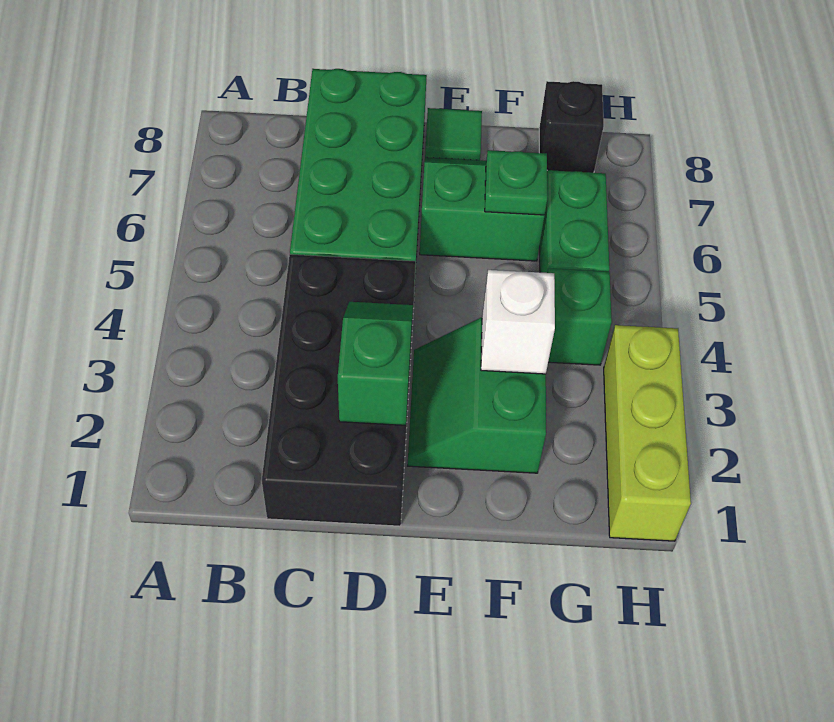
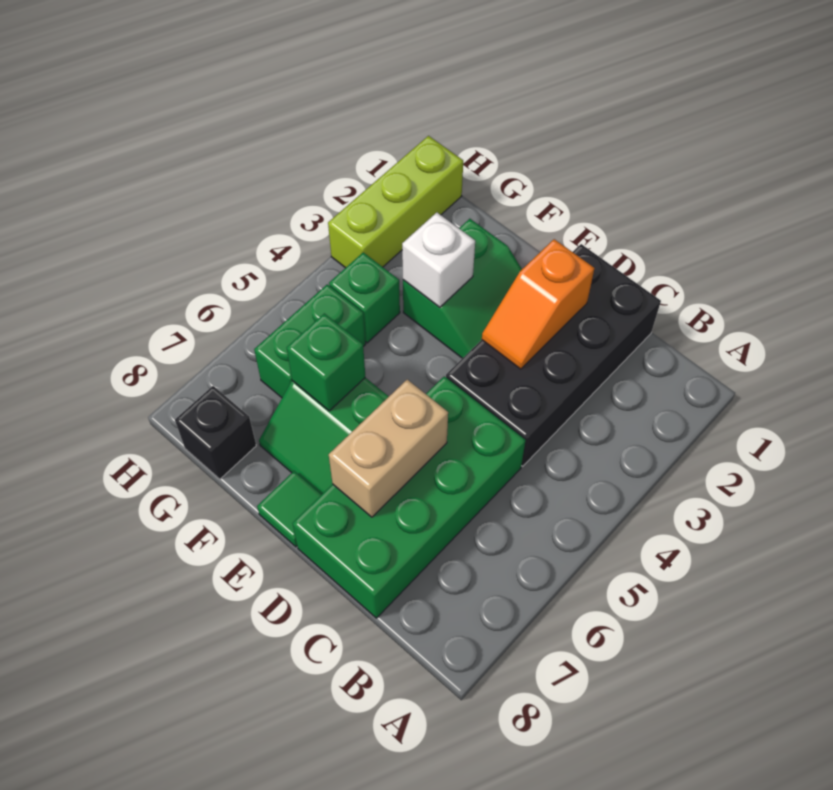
green 1x2 slope [338,302,413,425] -> orange 1x2 slope [482,239,595,369]
none -> tan 1x2 brick [329,380,448,517]
green 1x1 plate [485,150,547,215] -> green 1x1 brick [287,313,365,411]

